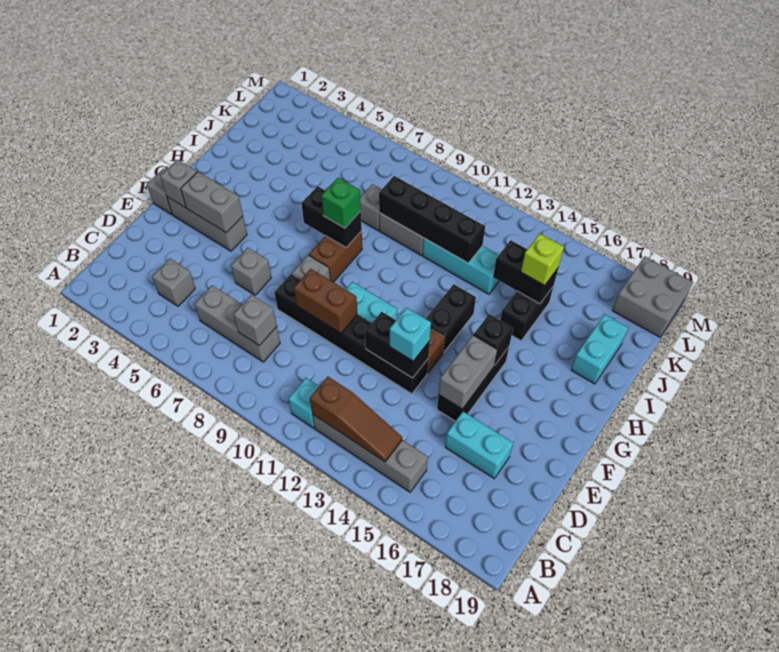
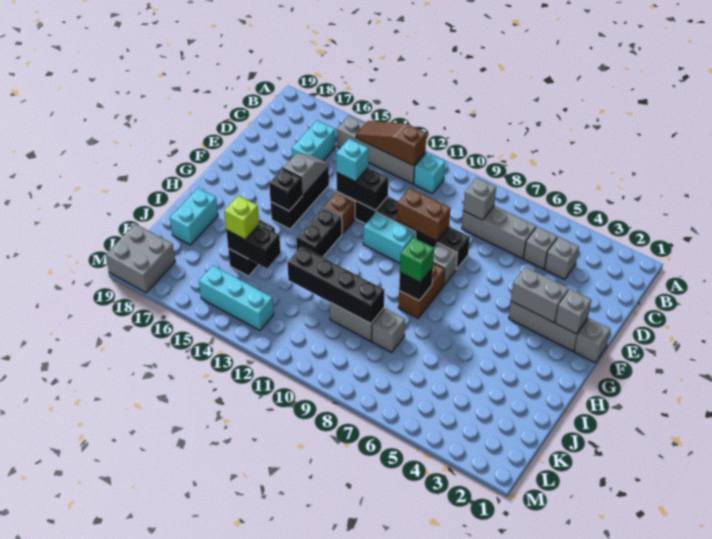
cyan 1x2 brick [445,412,513,478] -> cyan 1x2 brick turned to [292,120,335,161]
grey 1x1 brick [231,248,272,295] -> grey 1x1 brick moved to [524,227,557,269]
grey 1x2 brick [439,335,497,409] -> grey 1x2 slope [283,153,329,196]
black 1x2 brick [301,186,362,248] -> black 1x1 brick [399,267,433,301]
cyan 1x3 brick [423,238,499,294] -> cyan 1x3 brick moved to [199,266,274,331]

